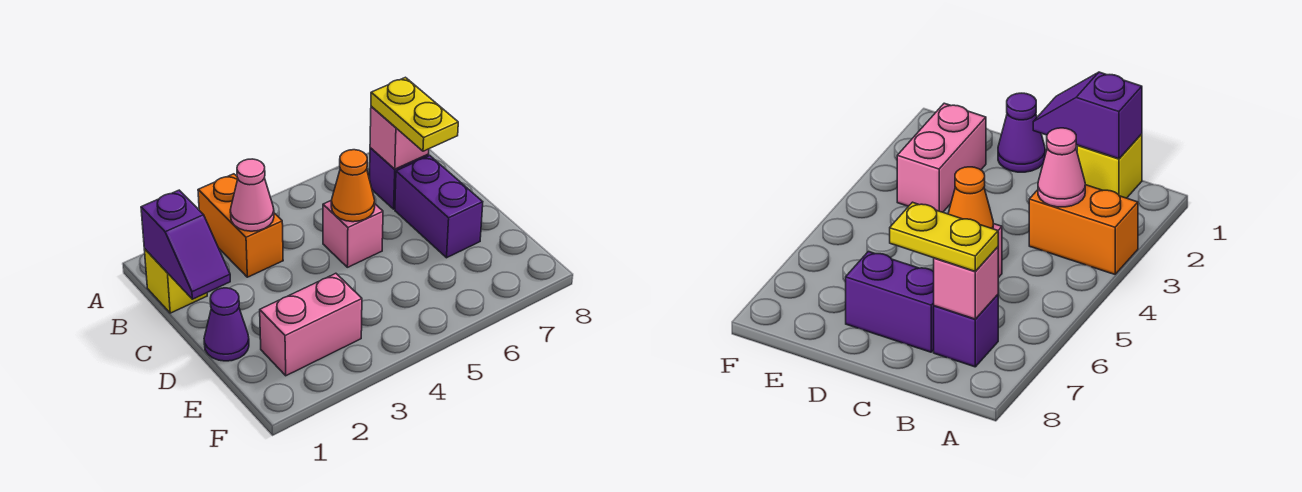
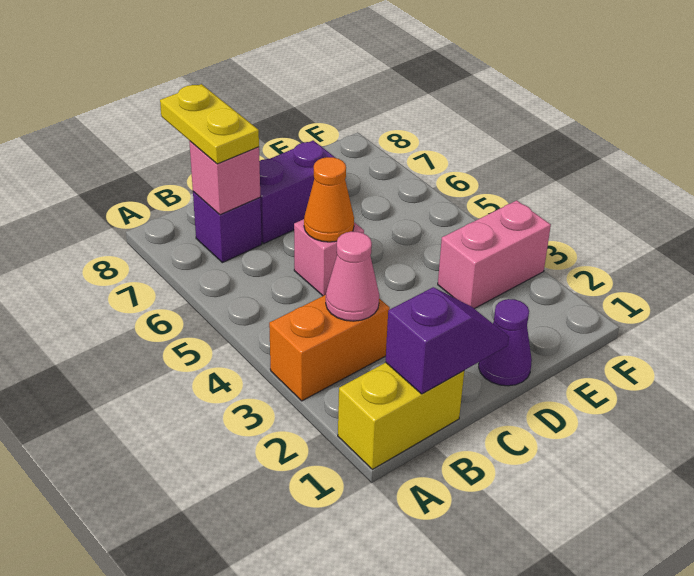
yellow 1x1 brick [144,249,207,313] -> yellow 1x2 brick [338,363,464,469]
yellow 1x2 plate [371,77,458,151] -> yellow 1x2 plate turned to [160,84,259,164]
pink 1x2 brick [260,273,362,376] -> pink 1x2 brick turned to [438,200,551,309]

